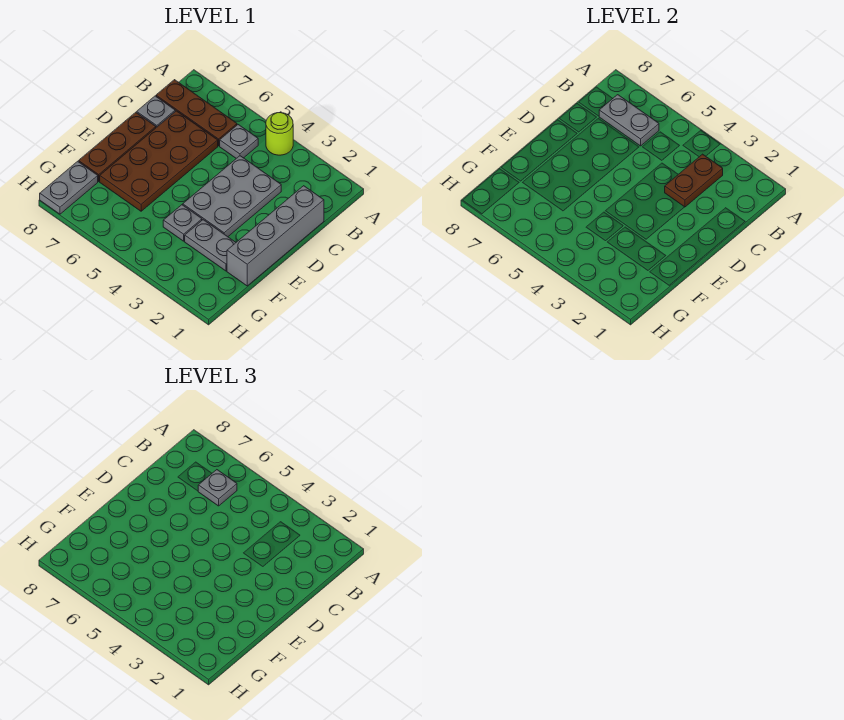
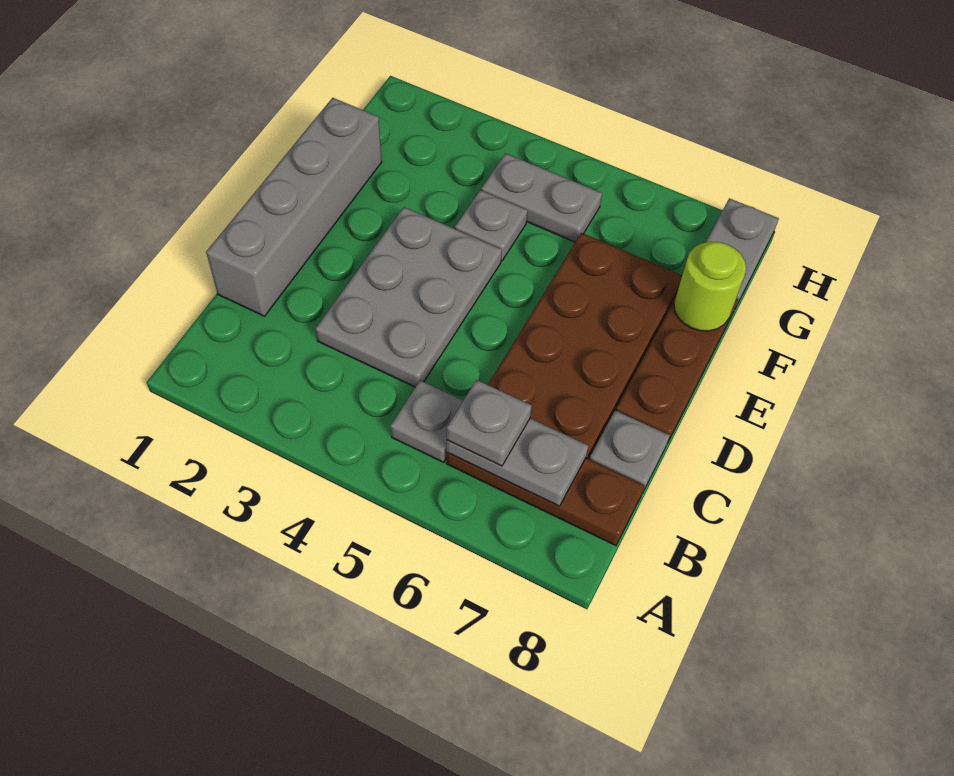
lime 1x1 round brick [266,113,293,155] -> lime 1x1 round brick moved to [674,242,746,331]
brown 1x2 plate [665,154,723,207] -> none
grey 1x2 plate [185,220,236,271] -> grey 1x2 plate moved to [481,153,602,242]

